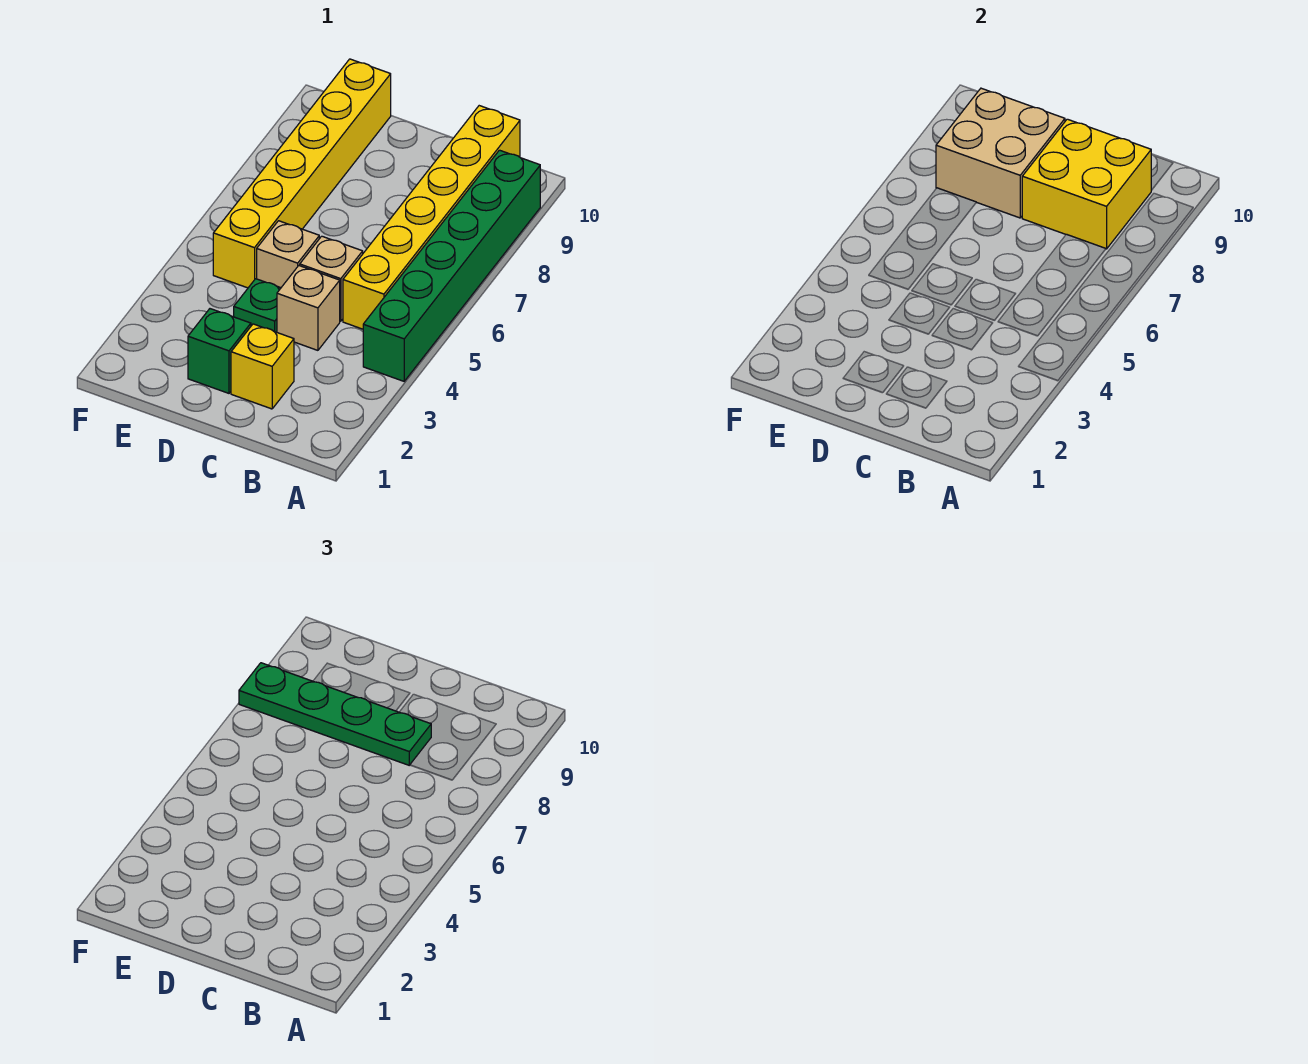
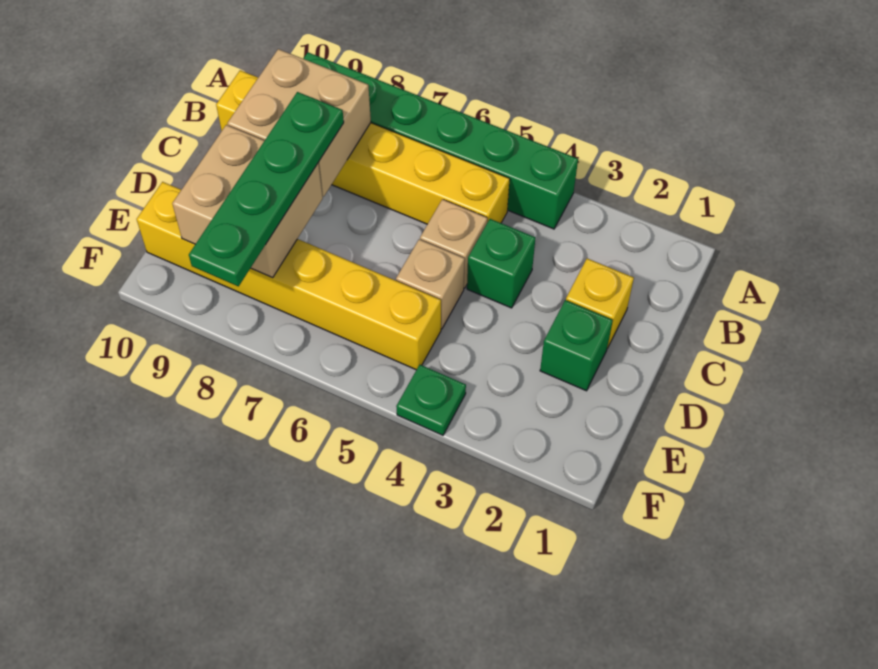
yellow 2x2 brick [1022,119,1151,249] -> tan 2x2 brick [228,49,371,197]
tan 1x1 brick [277,266,340,350] -> green 1x1 brick [467,219,535,308]
green 1x1 plate [234,279,281,332] -> green 1x1 plate moved to [396,365,466,435]

